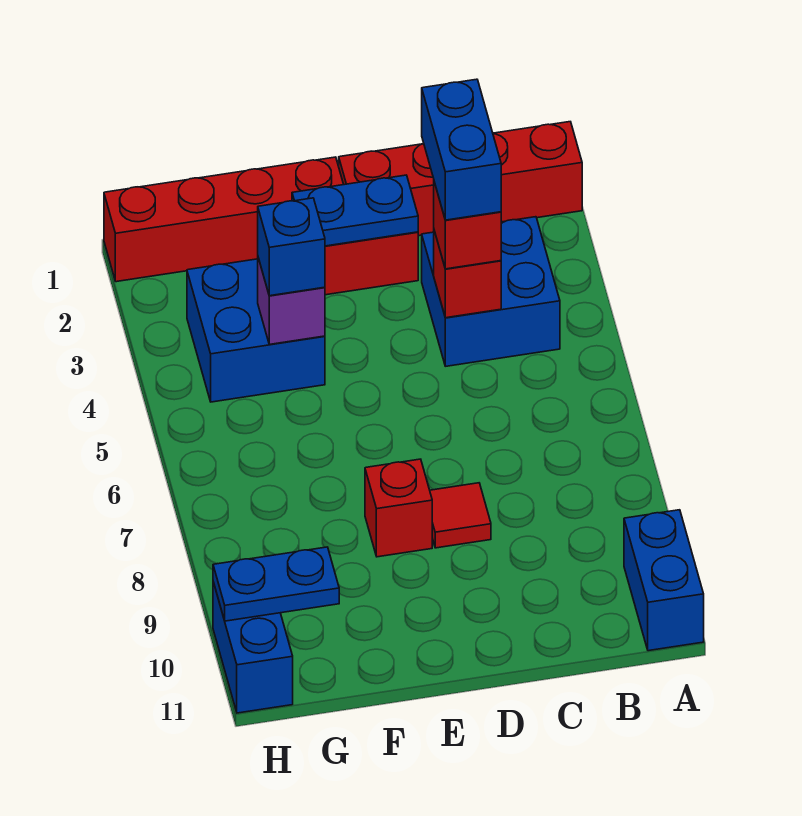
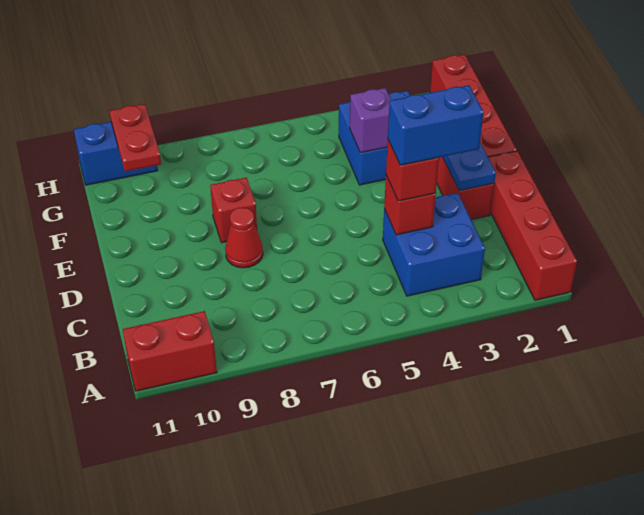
blue 1x2 brick [624,510,704,651] -> red 1x2 brick [123,311,217,391]
red 1x1 tile [430,483,491,548] -> red 1x1 cone [225,207,263,268]
blue 1x1 brick [258,198,325,296] -> none
blue 1x2 plate [213,547,339,621] -> red 1x2 plate [110,104,161,172]

